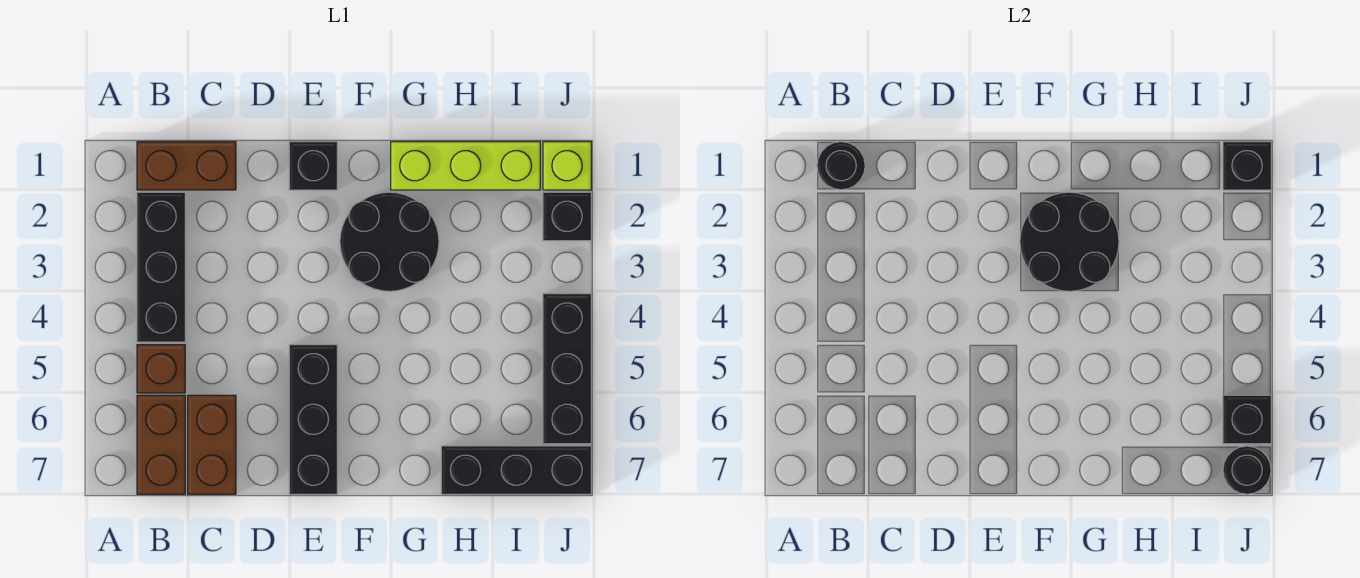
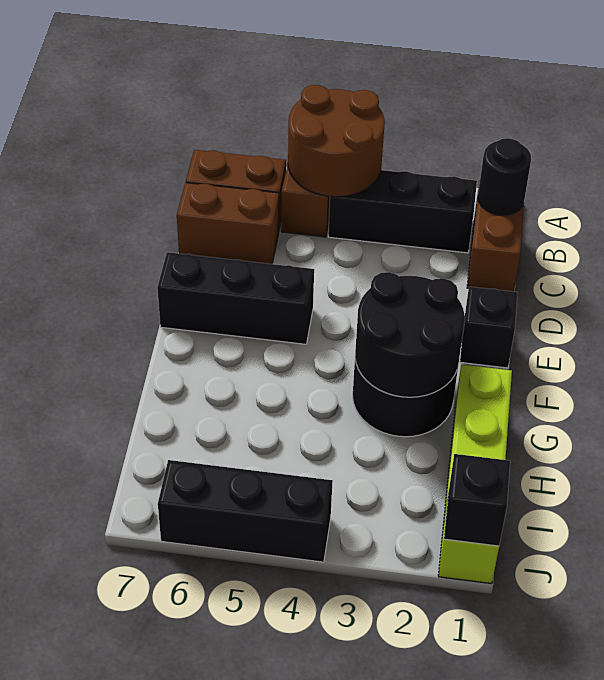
none -> brown 2x2 round brick [288,85,385,197]
black 1x3 brick [441,446,591,494] -> none
black 1x1 brick [543,192,591,241] -> none
black 1x1 brick [1223,395,1271,444] -> none
black 1x1 round brick [1223,446,1271,494] -> none

